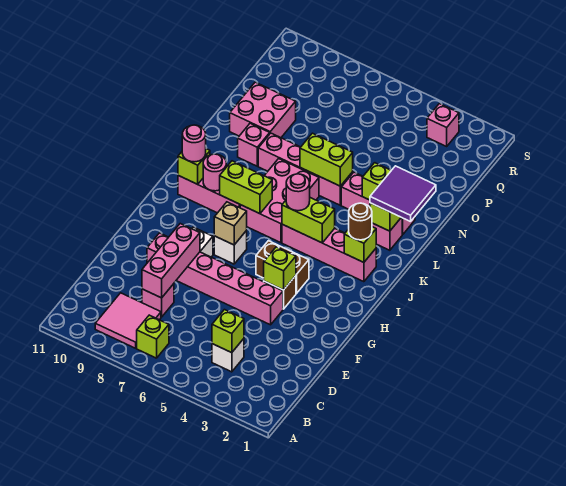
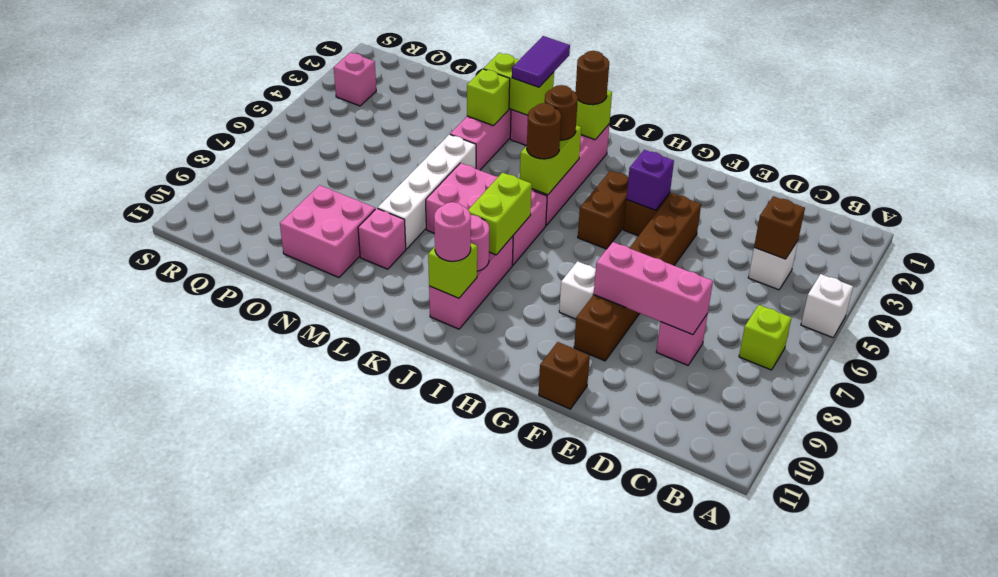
pink 2x2 tile [95,293,161,348] -> none
lime 1x1 brick [212,310,244,353] -> brown 1x1 brick [754,196,805,259]
pink 1x6 brick [147,233,283,325] -> brown 1x6 brick [574,193,701,361]
none -> brown 1x1 brick [539,342,590,409]
lime 1x1 brick [264,247,296,290] -> purple 1x1 brick [626,150,674,210]
white 1x1 brick [214,231,247,264] -> white 1x1 brick moved to [801,274,853,338]
tan 1x1 brick [214,202,247,245] -> none
none -> brown 1x1 round brick [545,85,578,140]
pink 1x1 round brick [286,174,310,211] -> brown 1x1 round brick [527,103,561,159]
purple 2x2 tile [370,166,436,222] -> purple 1x2 tile [512,36,570,87]
pink 1x4 brick [258,133,353,205] -> white 1x4 brick [378,134,476,249]
lime 1x2 brick [300,133,353,186] -> none

